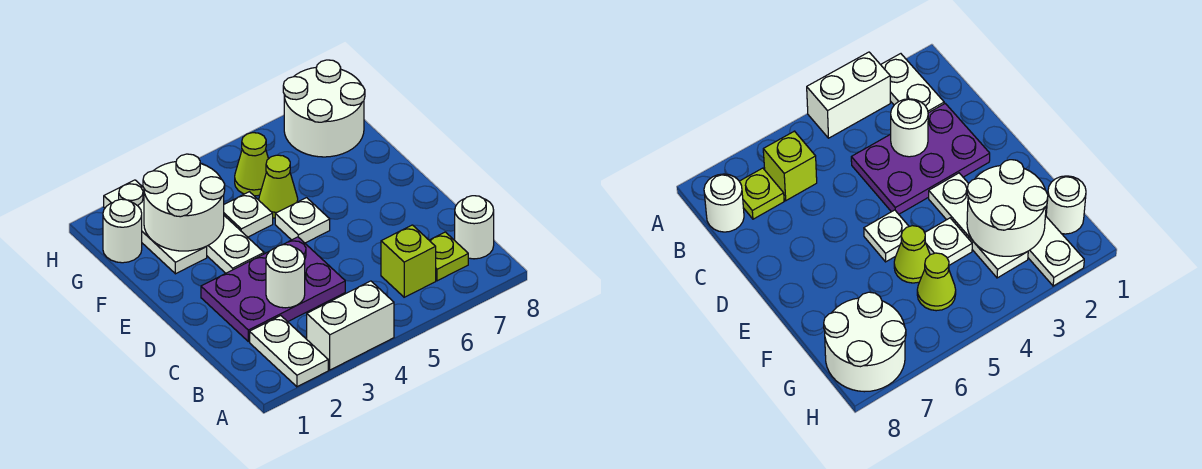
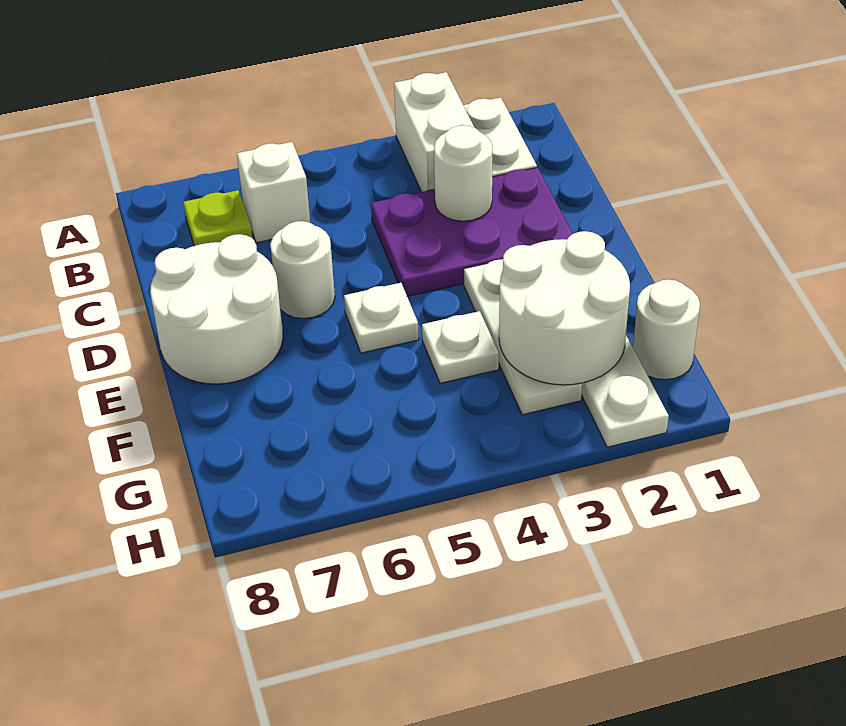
white 1x2 brick [307,281,394,370] -> white 1x2 brick turned to [394,72,474,192]
lime 1x1 brick [381,225,436,297] -> white 1x1 brick [237,142,310,243]
white 1x1 round brick [455,196,494,259] -> white 1x1 round brick moved to [270,221,335,319]
lime 1x1 cone [259,155,298,218] -> none
lime 1x1 cone [235,133,268,196] -> none
white 2x2 round brick [283,60,365,157] -> white 2x2 round brick moved to [150,234,283,384]

